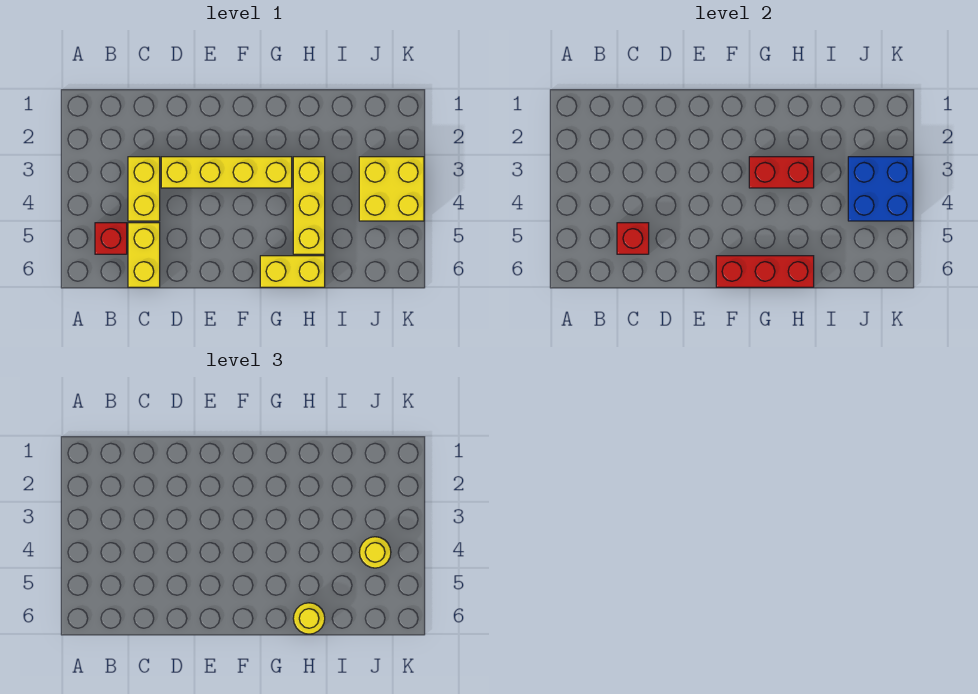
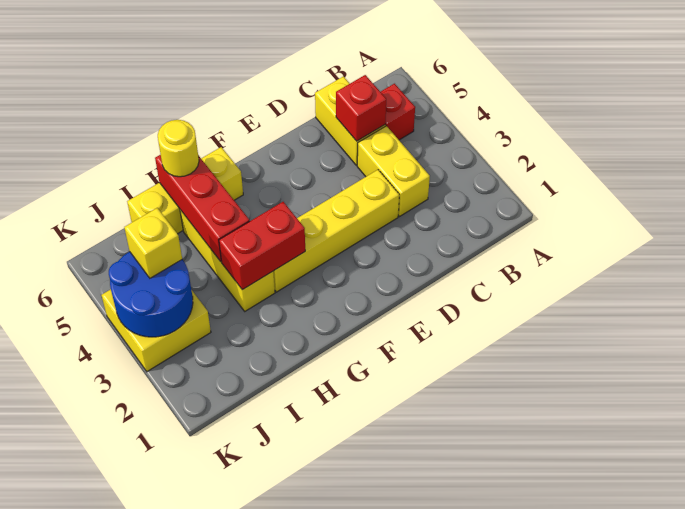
red 1x3 brick [716,256,814,287] -> red 1x3 brick turned to [155,155,250,261]
yellow 1x2 brick [260,256,325,287] -> yellow 1x3 brick [127,147,243,234]
blue 2x2 brick [848,157,913,221] -> blue 2x2 round brick [109,252,193,337]
yellow 1x1 round brick [359,537,391,568] -> yellow 1x1 brick [124,208,182,278]

